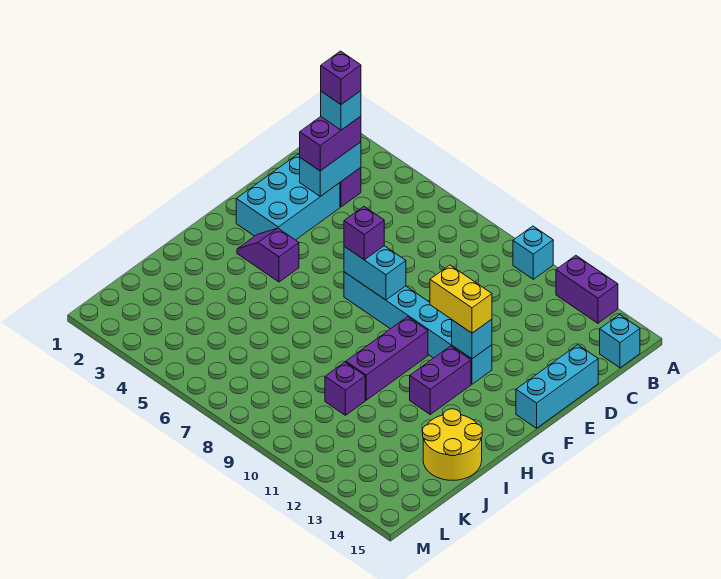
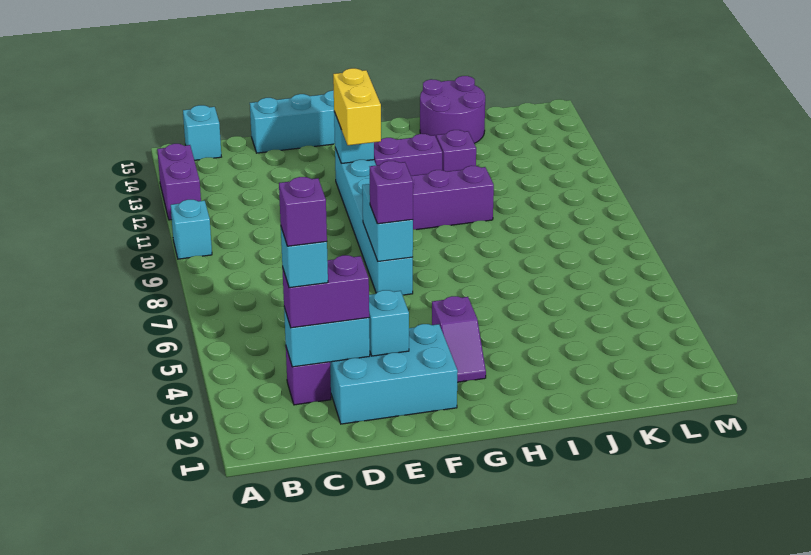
none -> cyan 1x1 brick [369,290,409,356]
yellow 2x2 round brick [423,409,482,480] -> purple 2x2 round brick [420,76,485,143]
purple 1x1 brick [325,362,365,415] -> purple 1x1 brick moved to [436,130,476,172]

